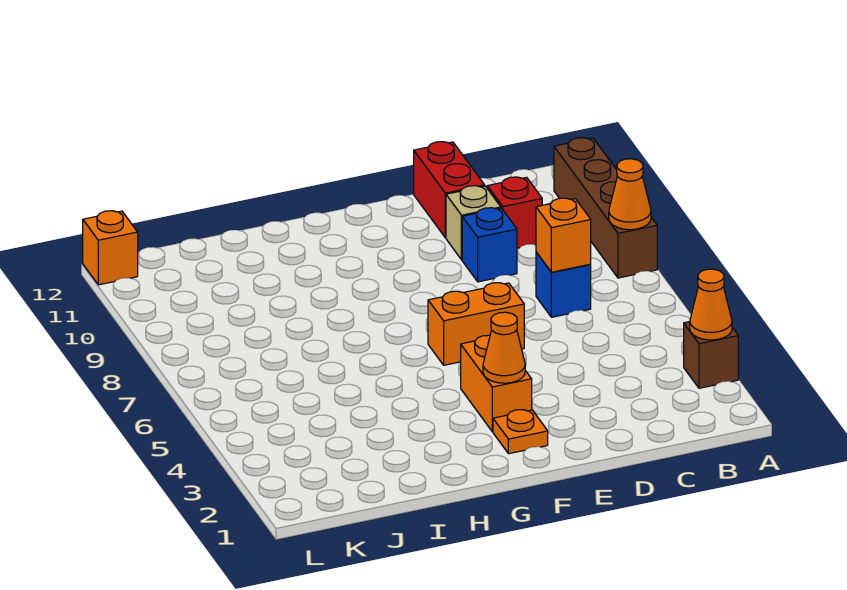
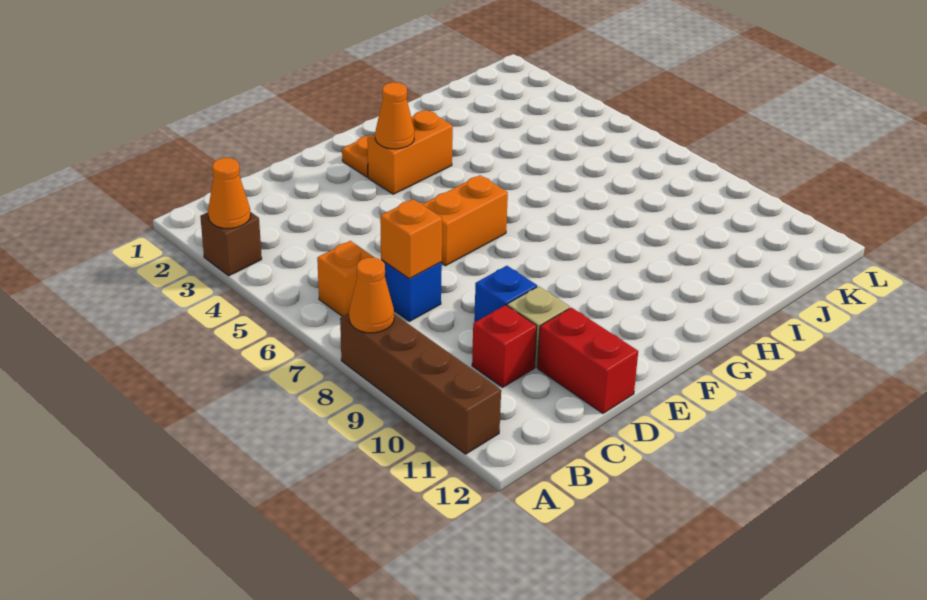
orange 1x2 brick [461,335,532,432] -> orange 1x2 brick turned to [367,110,453,194]
orange 1x1 brick [83,211,138,285] -> orange 1x1 brick moved to [317,241,375,317]

